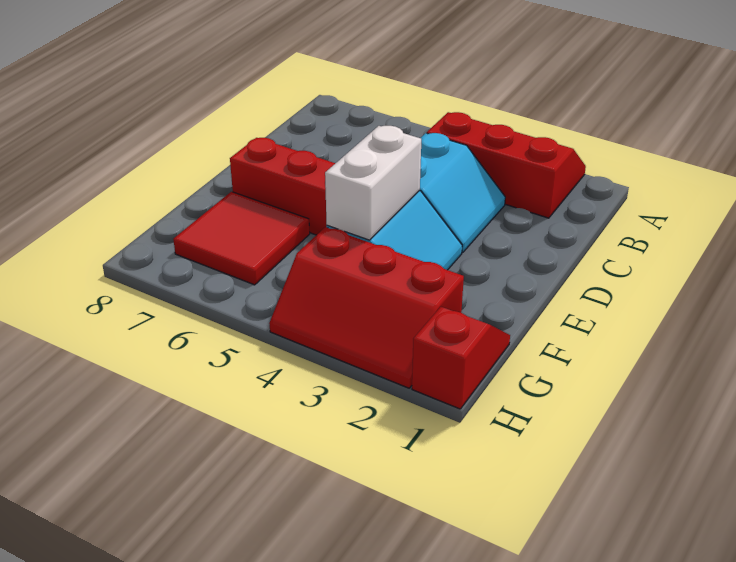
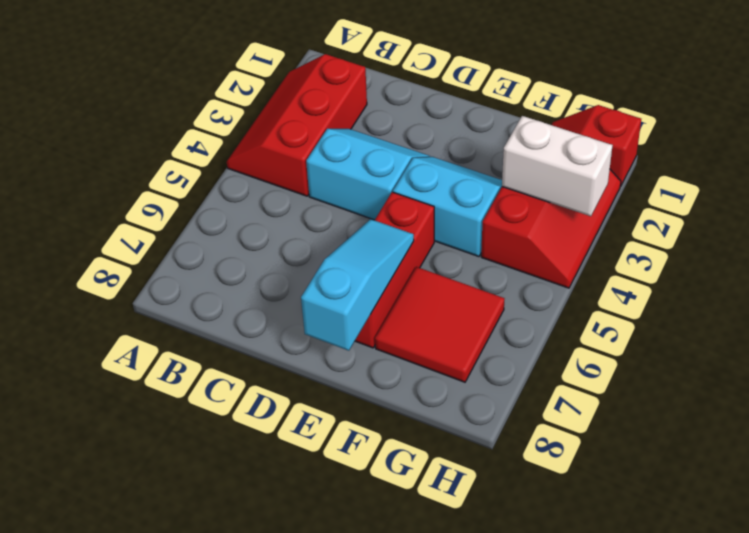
white 1x2 brick [325,126,421,240] -> white 1x2 brick moved to [502,116,613,216]
none -> cyan 1x3 slope [301,219,414,351]

